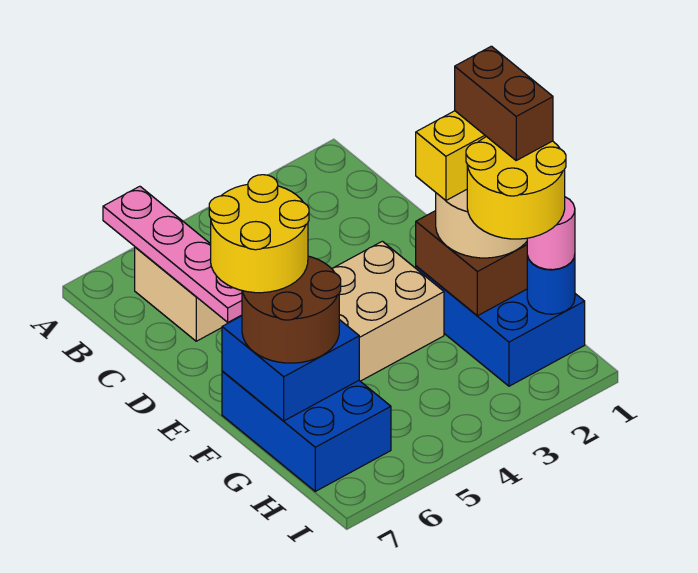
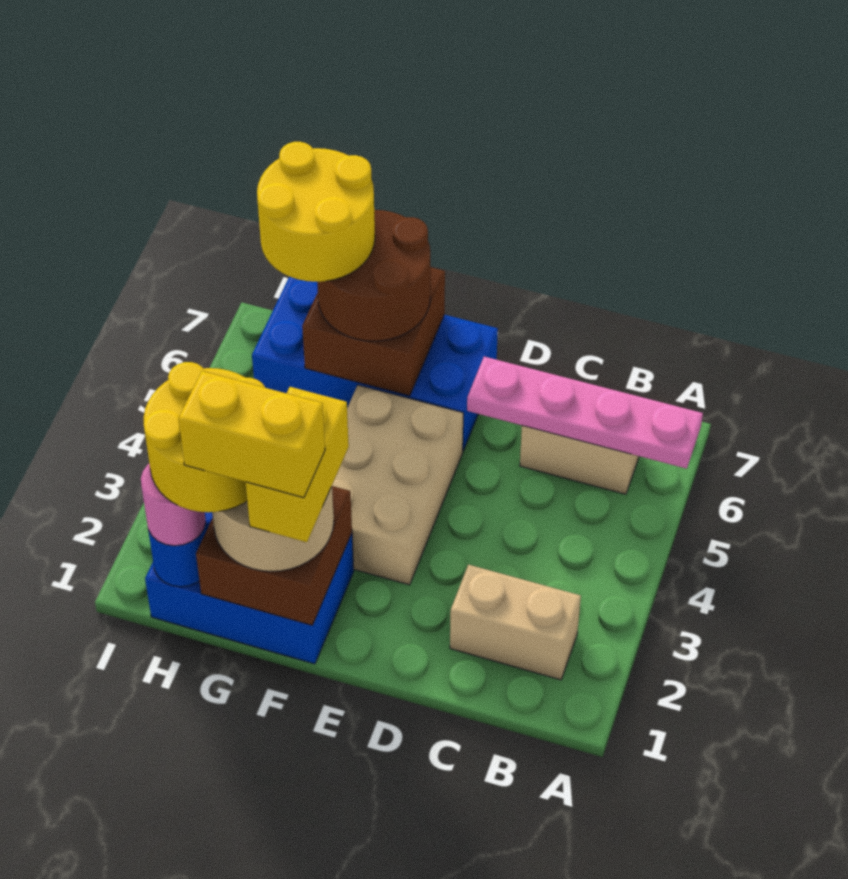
none -> tan 1x2 brick [450,565,581,680]
yellow 2x2 round brick [209,175,309,293] -> yellow 2x2 round brick moved to [257,142,375,282]
brown 1x2 brick [455,46,553,160] -> yellow 1x2 brick [178,371,325,498]
blue 2x3 brick [222,371,391,491] -> blue 2x4 brick [252,277,498,451]
blue 2x2 brick [222,316,359,421] -> brown 2x2 brick [302,267,445,396]

